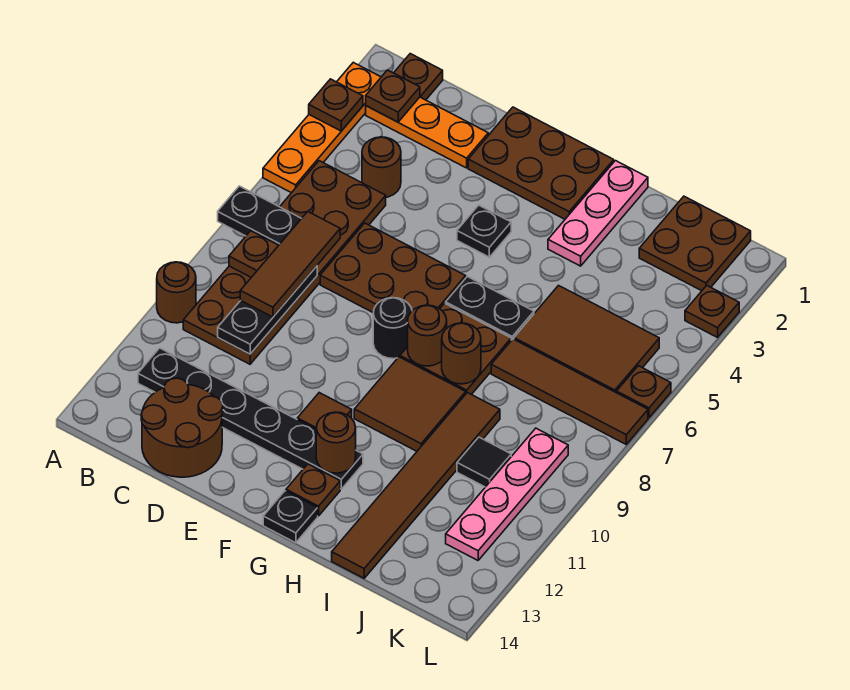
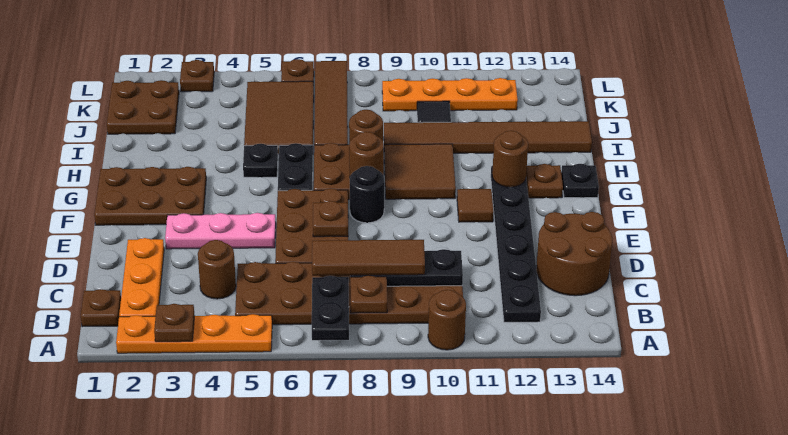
brown 1x1 plate [366,70,420,122] -> brown 1x1 plate moved to [313,201,348,237]
brown 2x3 plate [468,107,614,219] -> brown 2x3 plate turned to [94,167,206,225]
black 1x1 plate [457,205,511,257] -> black 1x1 plate moved to [243,144,278,177]
pink 1x3 plate [548,161,648,266] -> pink 1x3 plate moved to [165,213,276,249]
pink 1x4 plate [446,428,568,560] -> orange 1x4 plate [382,78,518,111]

